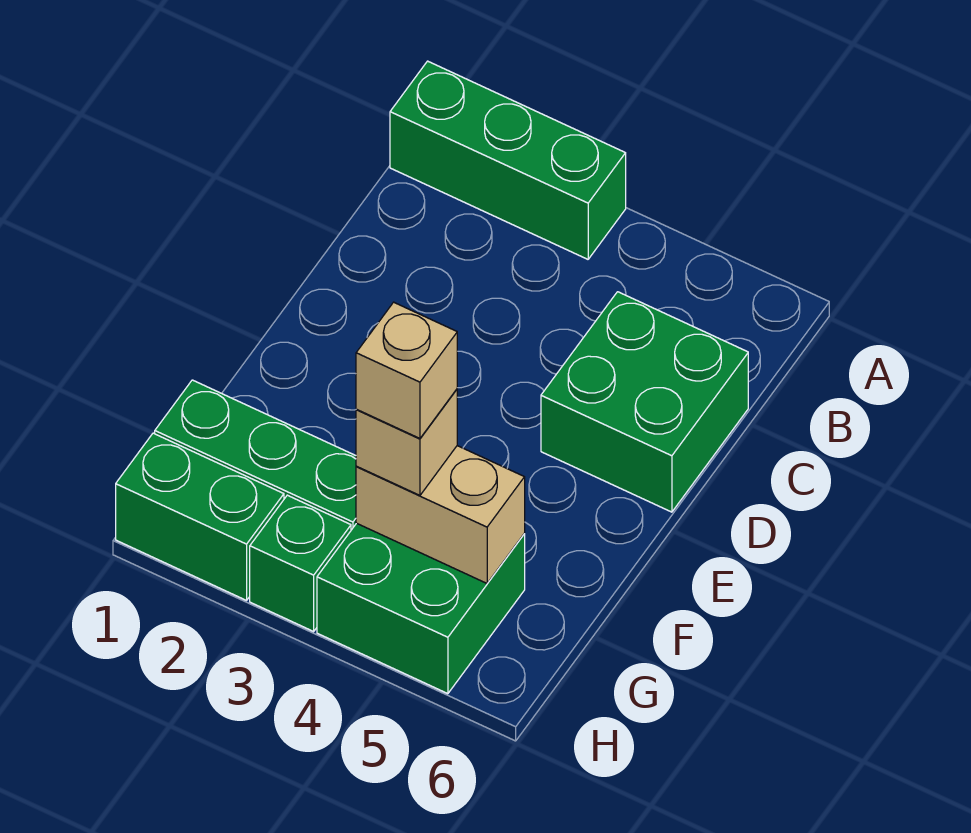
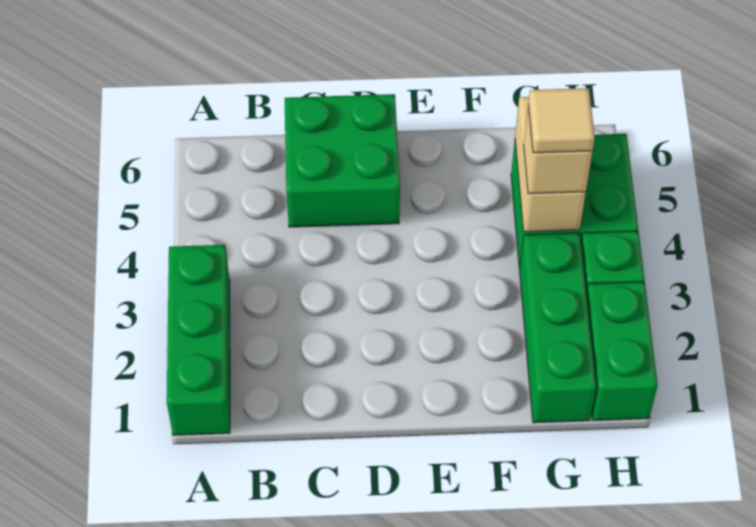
tan 1x1 brick [356,302,457,438] -> tan 1x1 tile [528,88,595,153]

